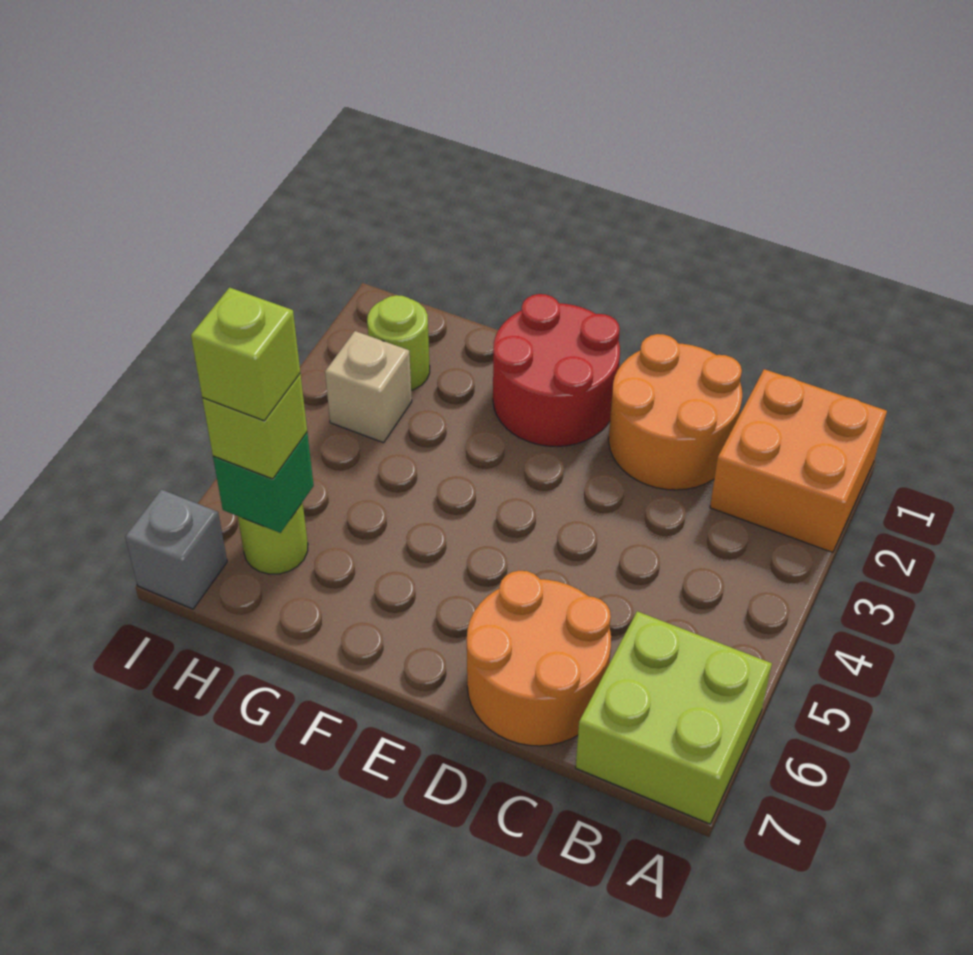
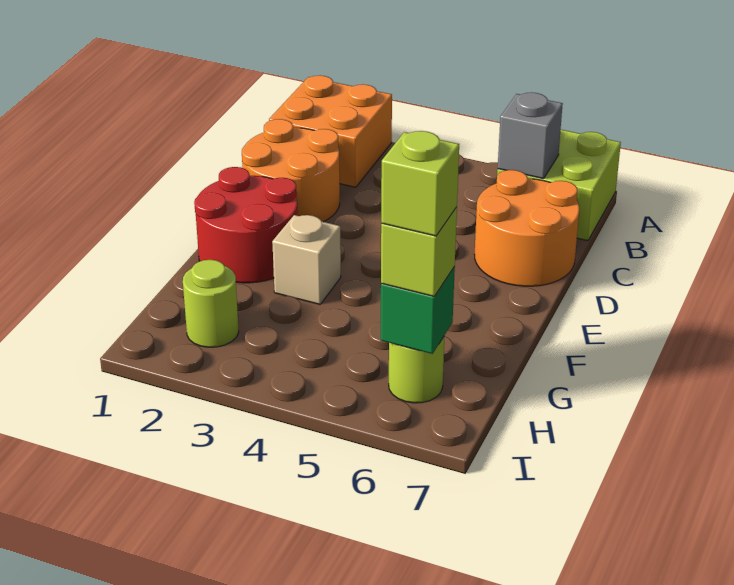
tan 1x1 brick [325,331,412,443] -> tan 1x1 brick moved to [272,215,341,304]
grey 1x1 brick [125,490,227,609] -> grey 1x1 brick moved to [498,92,563,179]

